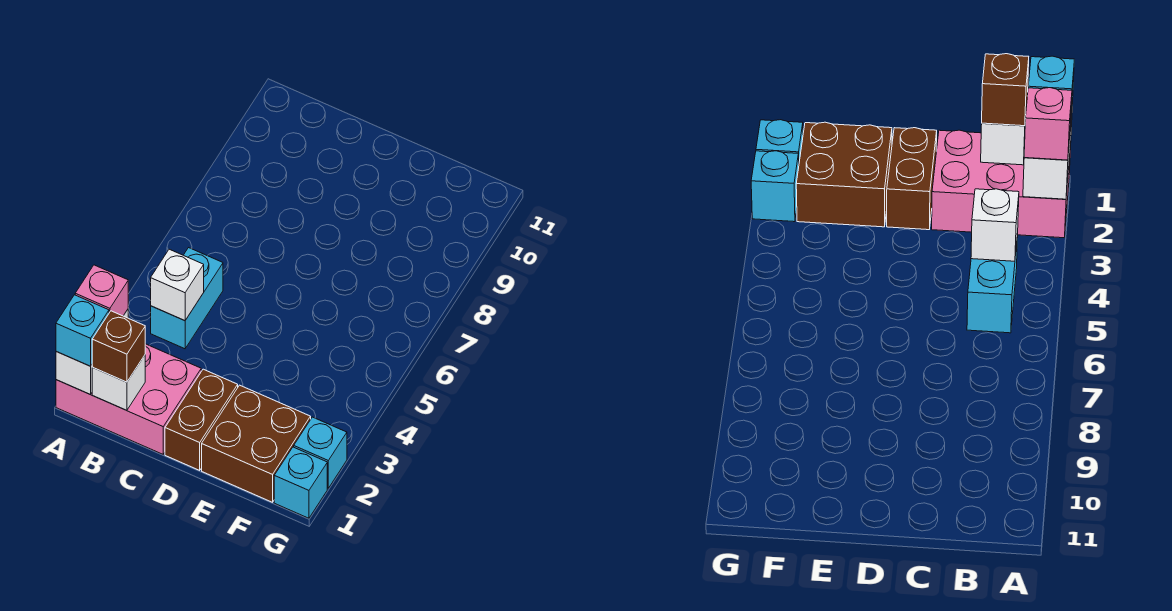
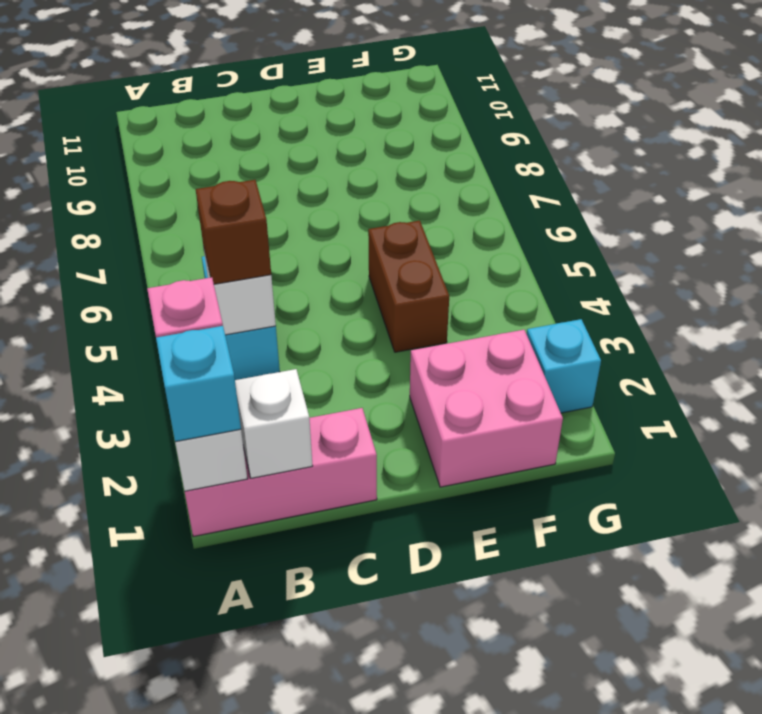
pink 2x3 brick [56,344,201,454] -> pink 1x3 brick [185,408,377,537]
brown 1x1 brick [92,311,145,382] -> brown 1x1 brick moved to [196,180,271,284]
brown 1x2 brick [165,369,238,470] -> brown 1x2 brick moved to [368,221,449,352]
brown 2x2 brick [202,385,311,502] -> pink 2x2 brick [410,330,563,487]
cyan 1x1 brick [274,447,327,518] -> none

